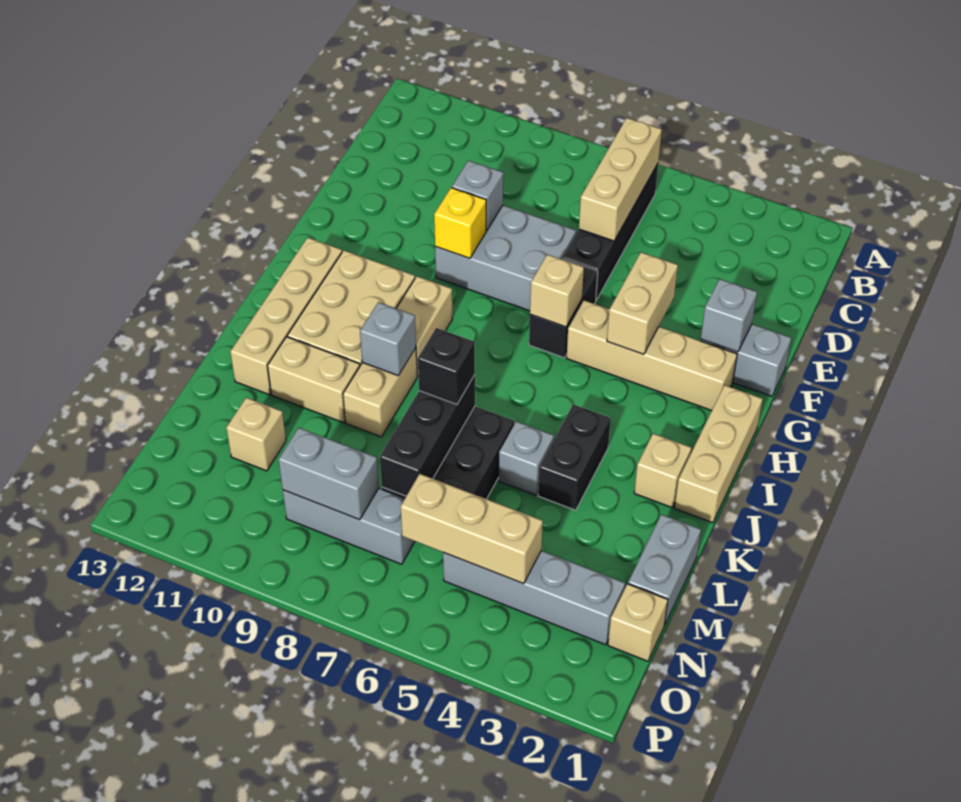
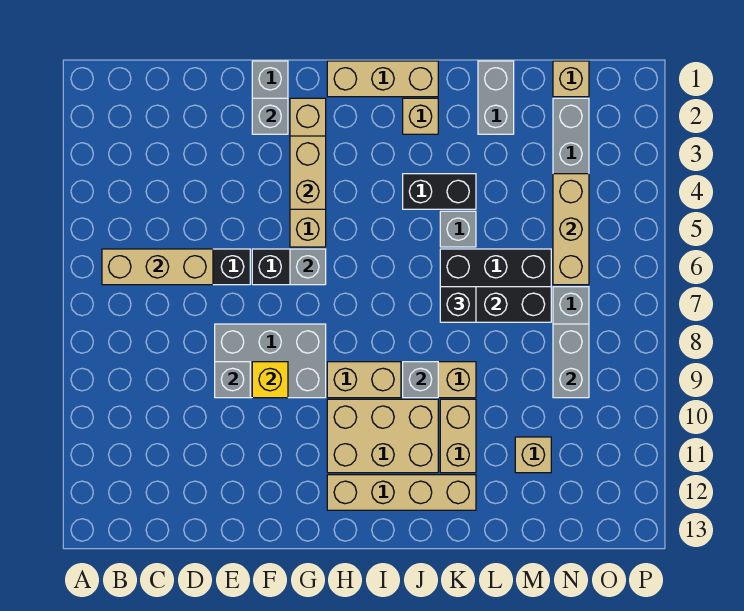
grey 2x3 brick [435,205,576,311] -> grey 2x3 brick turned to [215,324,326,398]
tan 1x2 brick [607,252,678,354] -> tan 1x2 brick turned to [290,136,326,209]
tan 1x1 brick [530,255,584,327] -> grey 1x1 brick [290,249,326,285]
grey 1x2 brick [628,514,701,625] -> grey 1x2 brick turned to [478,61,514,134]

